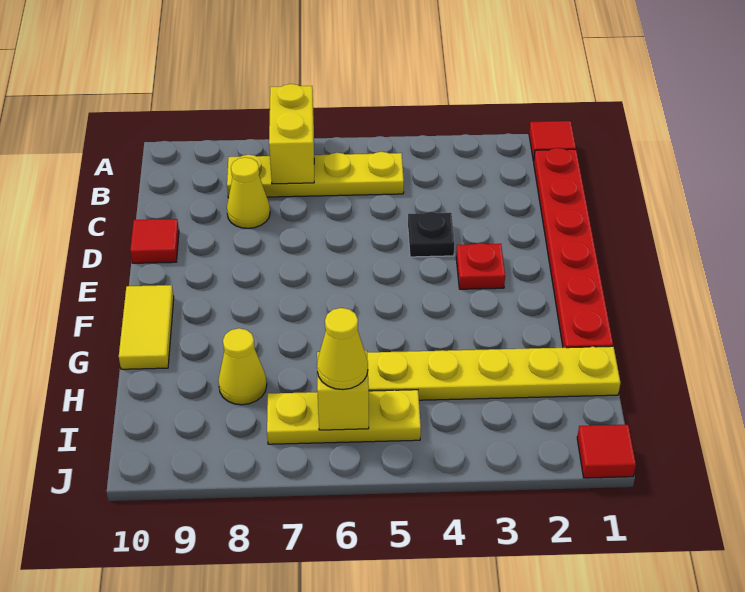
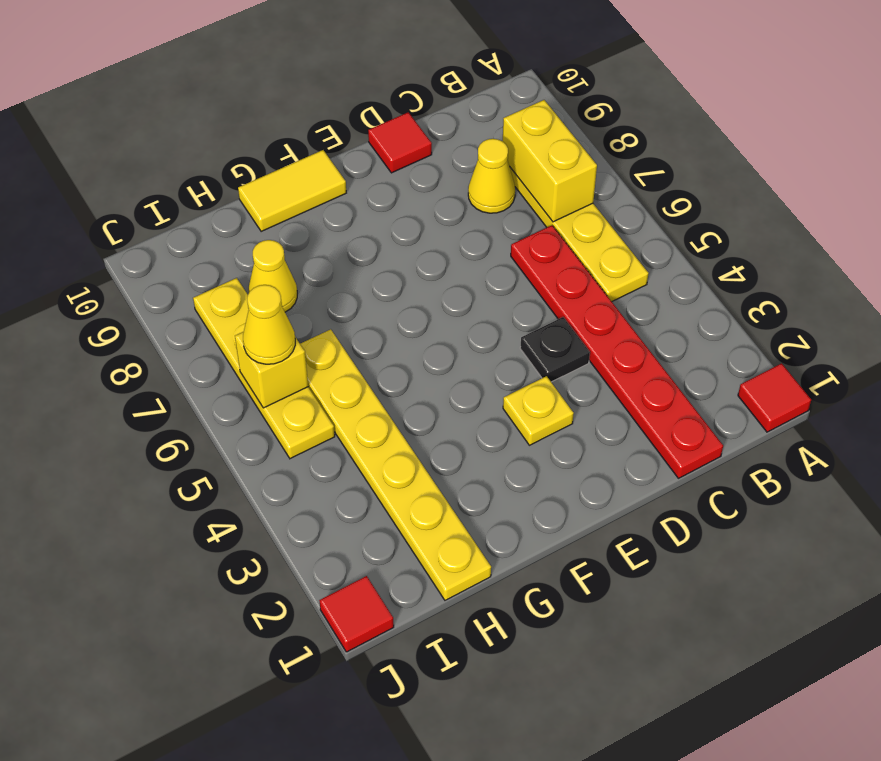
yellow 1x2 brick [269,84,314,184] -> yellow 1x2 brick turned to [503,100,597,222]
red 1x6 plate [534,148,613,348] -> red 1x6 plate turned to [511,225,723,478]
red 1x1 plate [456,243,505,289] -> yellow 1x1 plate [503,376,574,445]
yellow 1x3 plate [267,390,421,444] -> yellow 1x4 plate [193,278,335,459]

